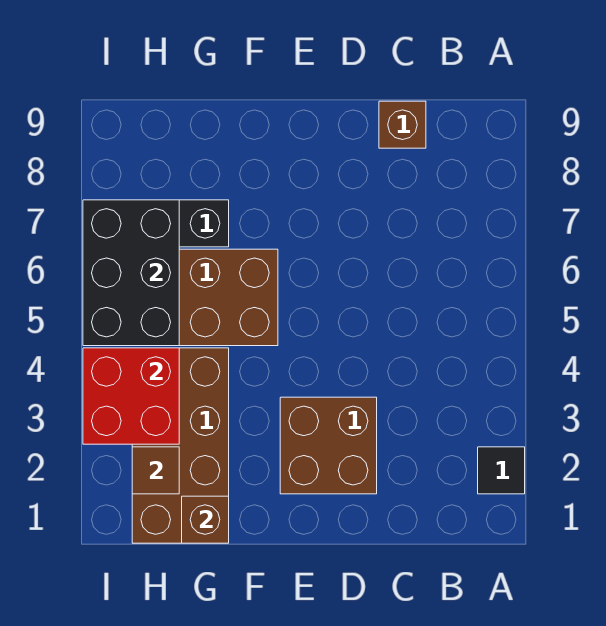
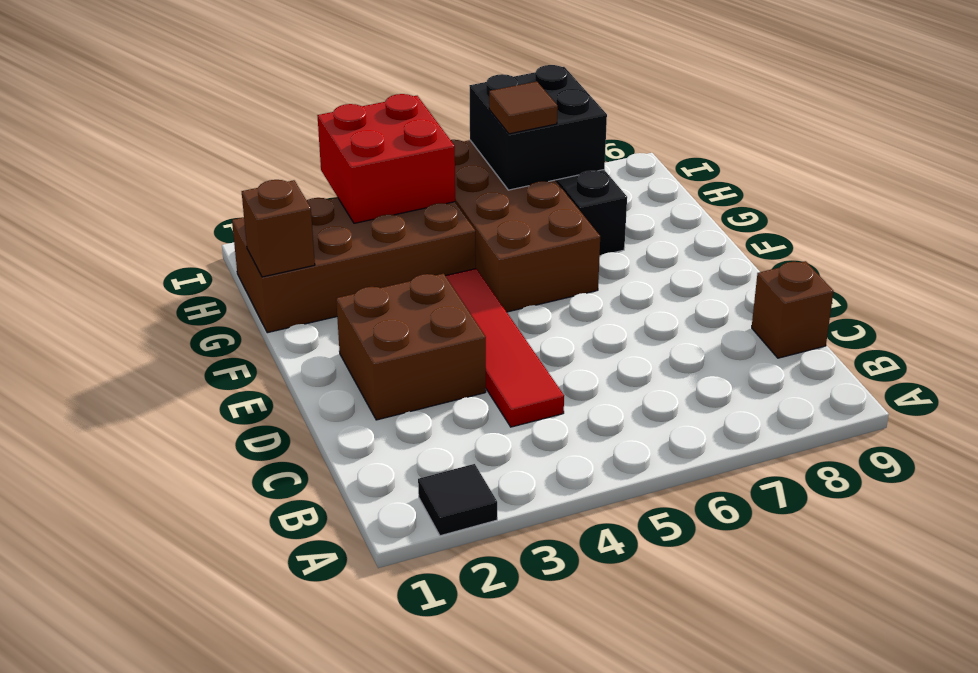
none -> red 1x4 tile [446,269,564,427]
brown 1x1 tile [132,447,179,494] -> brown 1x1 tile moved to [489,82,558,134]
black 2x3 brick [83,200,179,346] -> black 2x2 brick [470,65,607,190]

